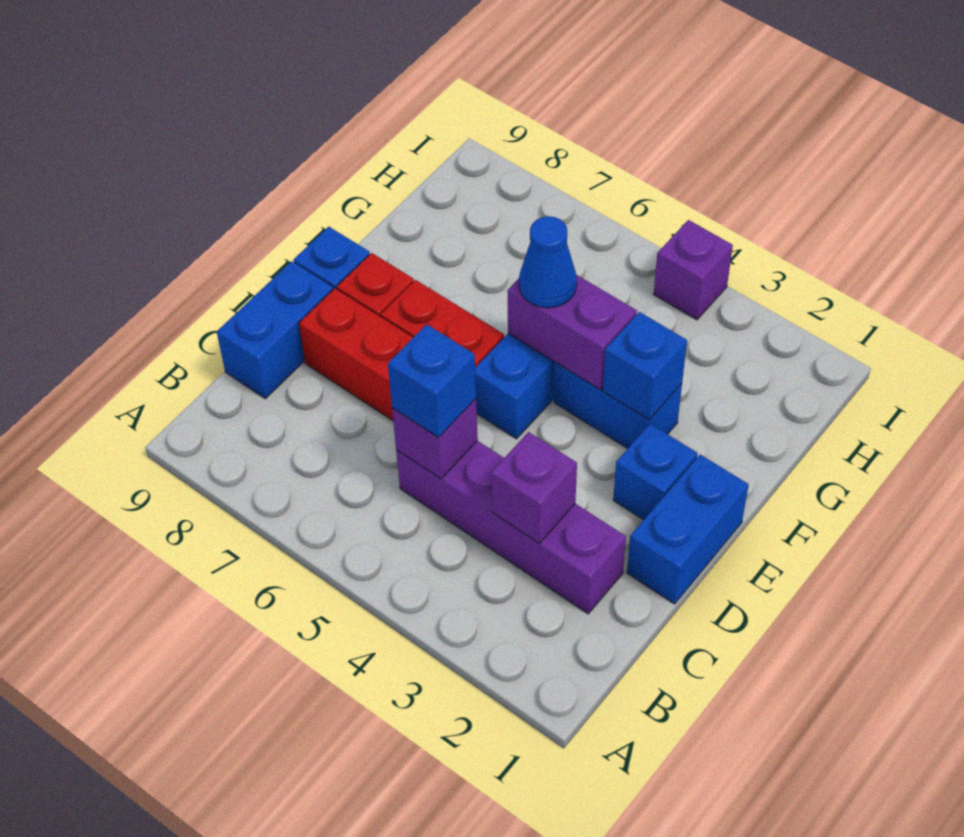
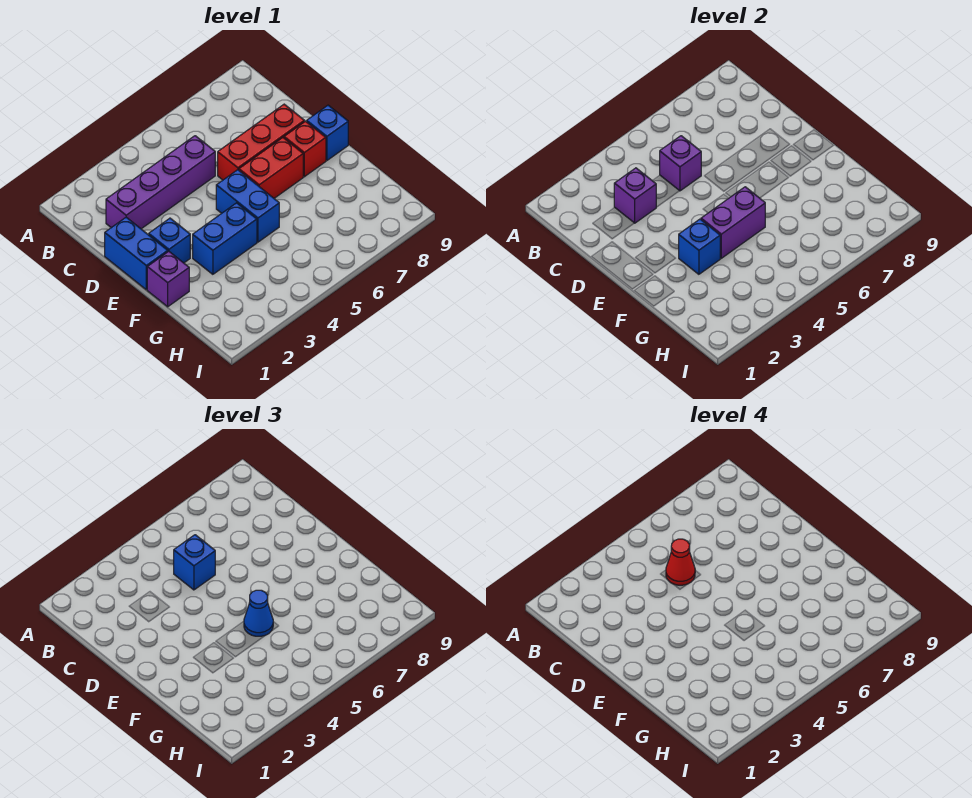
none -> red 1x1 cone [666,539,695,585]
blue 1x2 brick [217,261,333,399] -> none
purple 1x1 brick [654,220,733,320] -> purple 1x1 brick moved to [147,251,189,307]

